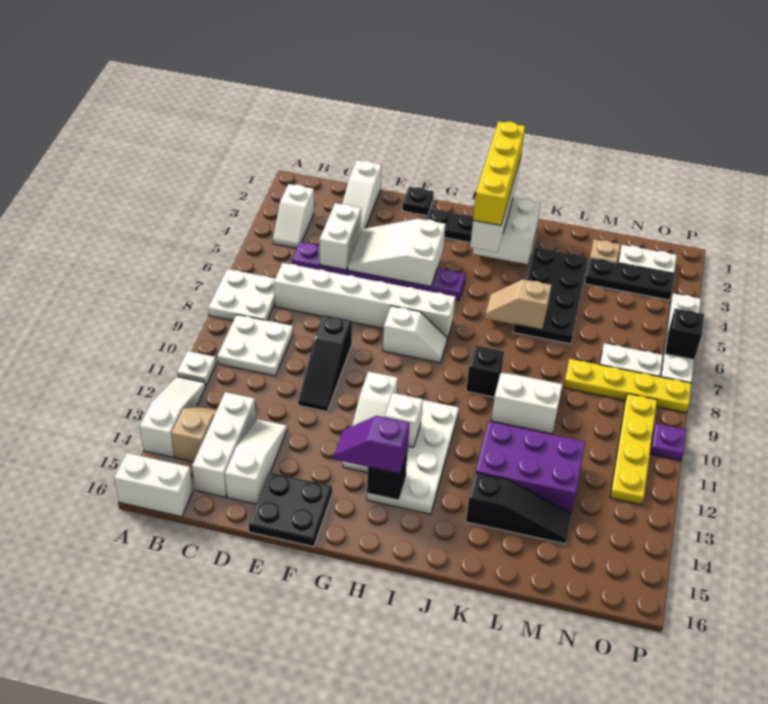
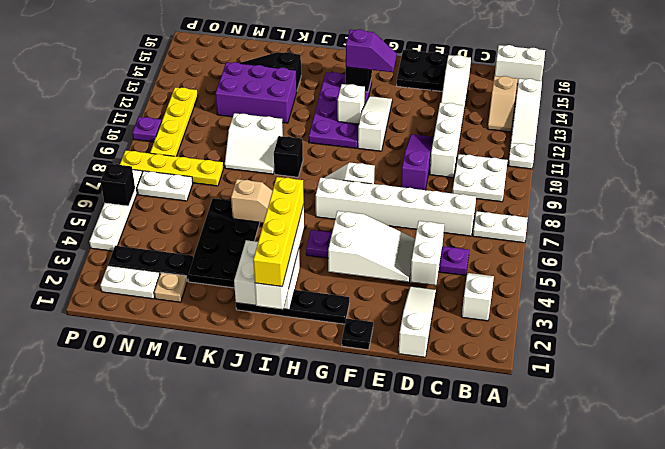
white 2x2 plate [208,269,275,321] -> white 1x2 plate [473,211,528,243]
white 1x3 brick [192,392,256,497] -> white 1x3 brick moved to [430,103,463,178]
black 1x3 slope [298,315,352,412] -> purple 1x3 slope [401,134,434,190]
white 2x4 plate [367,400,459,514] -> purple 2x4 plate [309,72,372,148]

